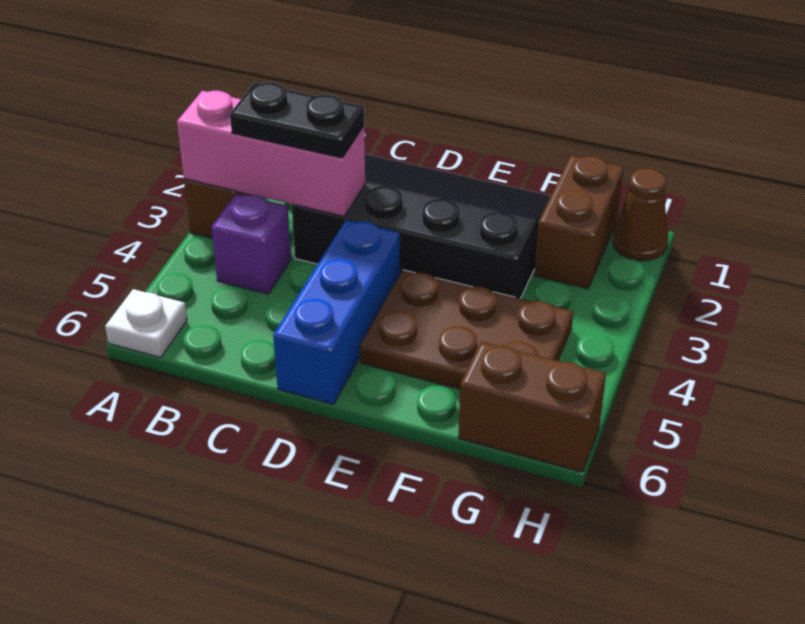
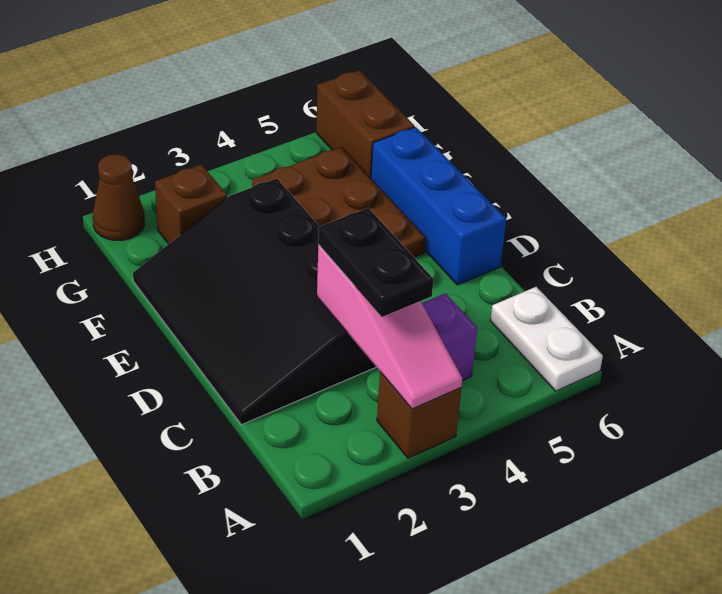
pink 1x3 brick [177,91,365,216] -> pink 1x3 slope [317,245,462,409]
white 1x1 plate [105,289,187,358] -> white 1x2 plate [490,287,603,391]
blue 1x3 brick [273,220,400,405] -> blue 1x3 brick turned to [371,127,506,285]
brown 1x2 brick [534,155,624,289] -> brown 1x1 brick [155,165,227,244]

